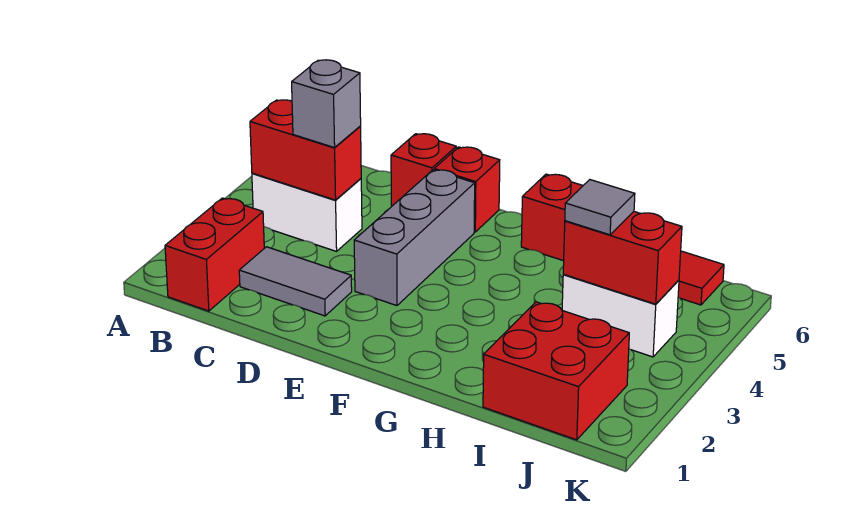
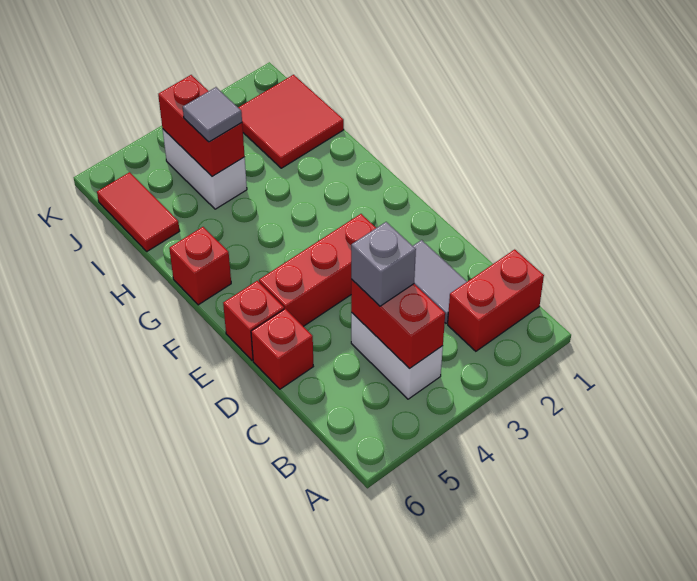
grey 1x3 brick [354,170,475,306] -> red 1x3 brick [259,214,376,326]
red 2x2 brick [483,302,629,440] -> red 2x2 tile [238,75,344,168]

